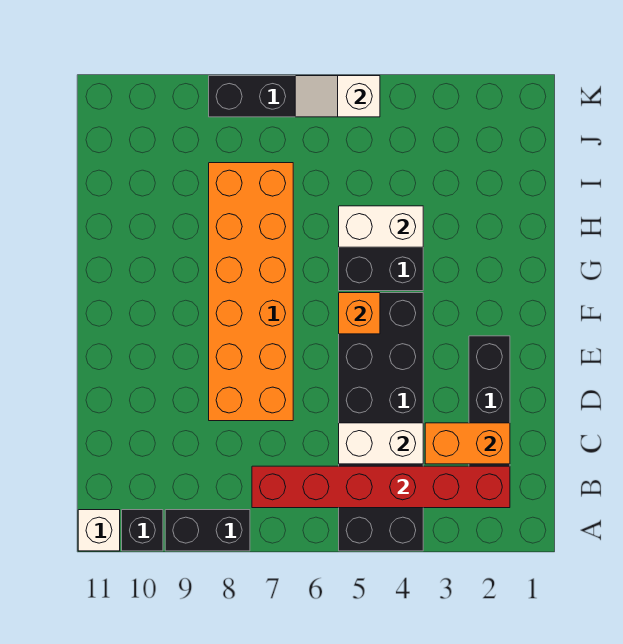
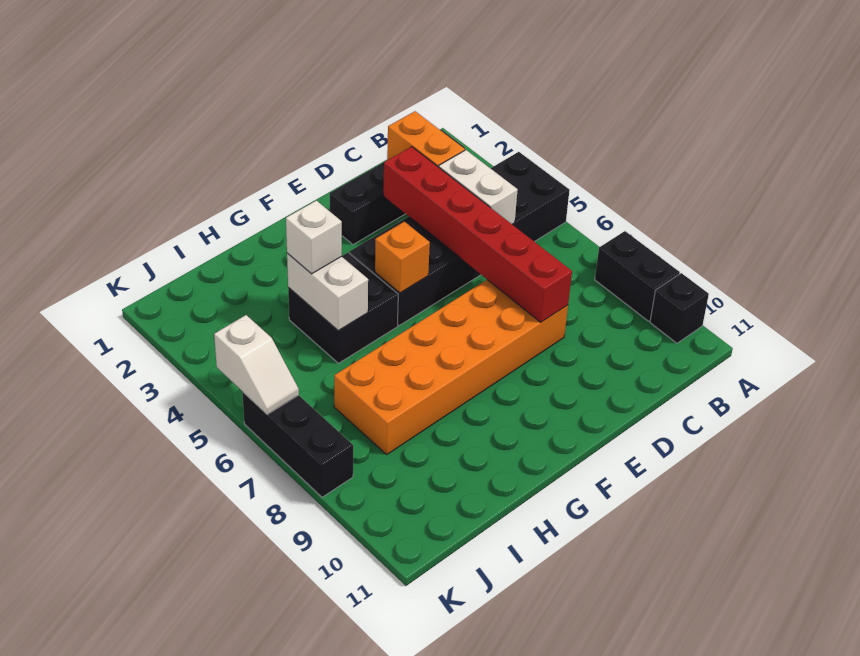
white 1x1 brick [78,510,120,551] -> white 1x1 brick moved to [286,201,342,274]
red 1x6 brick [252,466,510,508] -> red 1x6 brick moved to [383,147,572,322]

